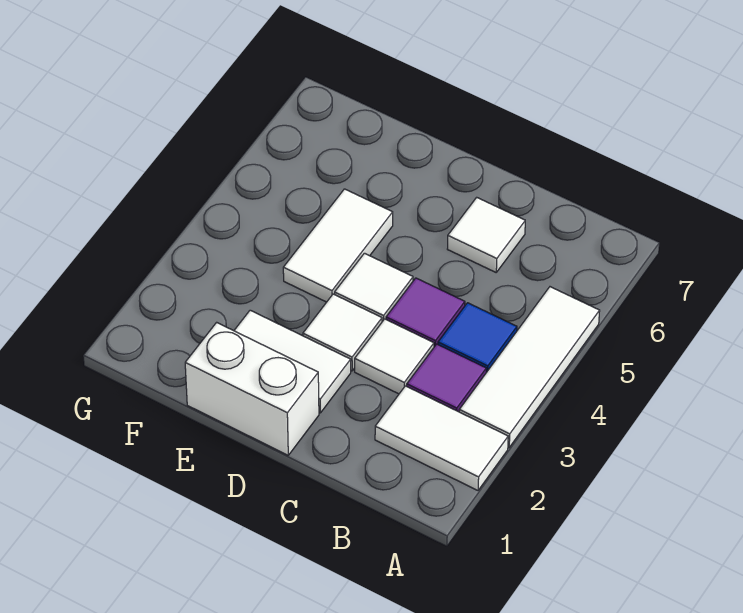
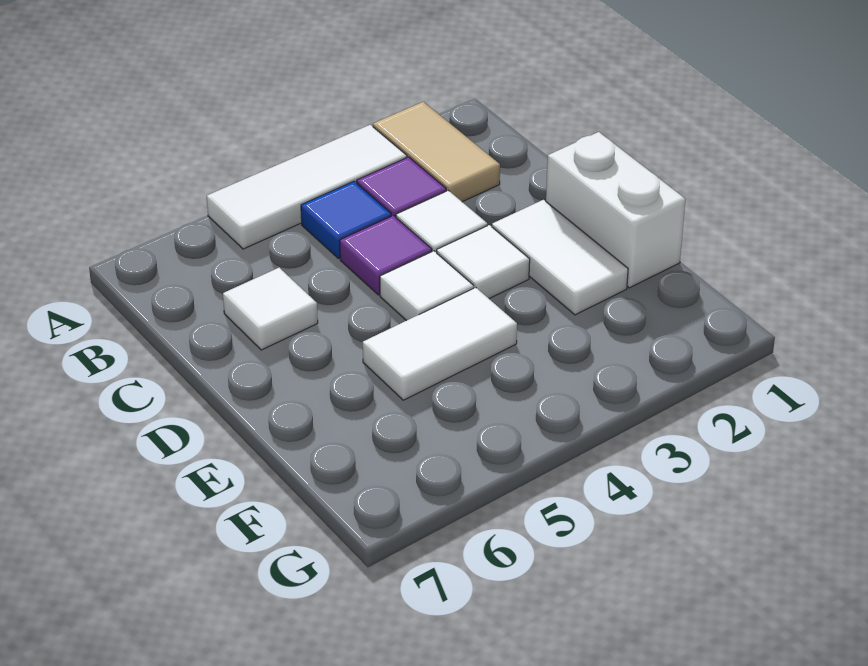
white 1x2 tile [375,386,508,490] -> tan 1x2 tile [373,102,500,202]

